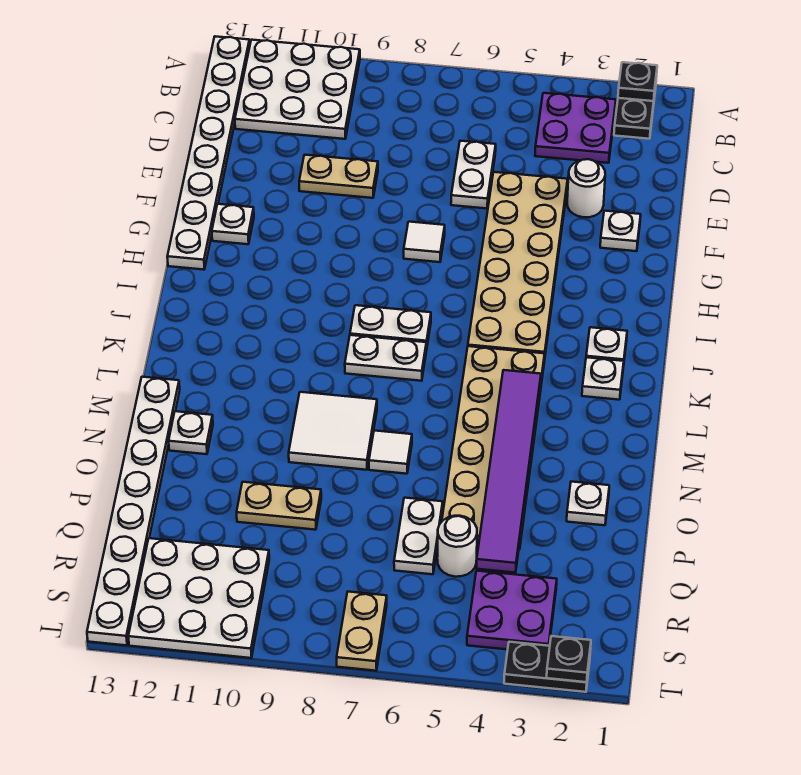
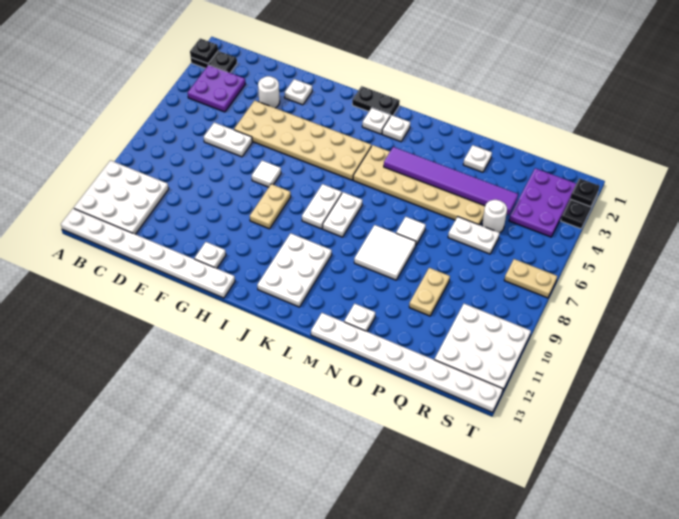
tan 1x2 plate [299,155,378,198] -> tan 1x2 plate moved to [250,184,291,229]
none -> black 1x2 plate [352,86,400,116]
none -> white 2x3 plate [257,233,332,307]
purple 2x2 plate [467,571,557,650] -> purple 2x3 plate [509,168,576,237]

